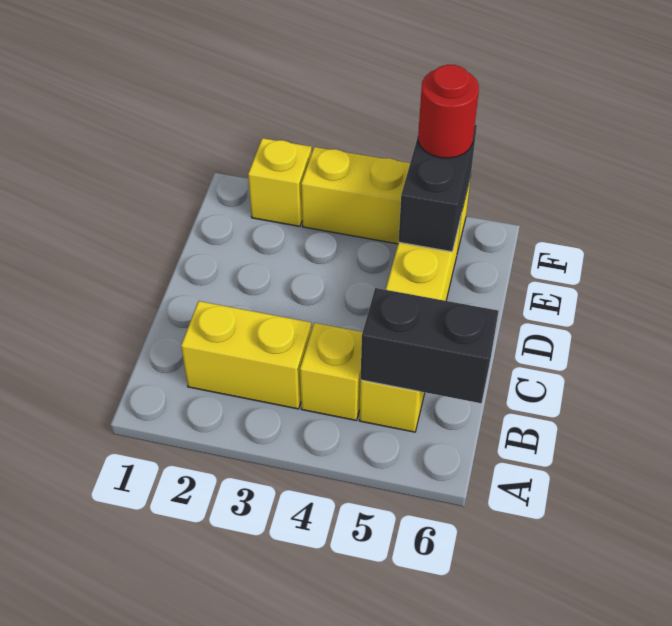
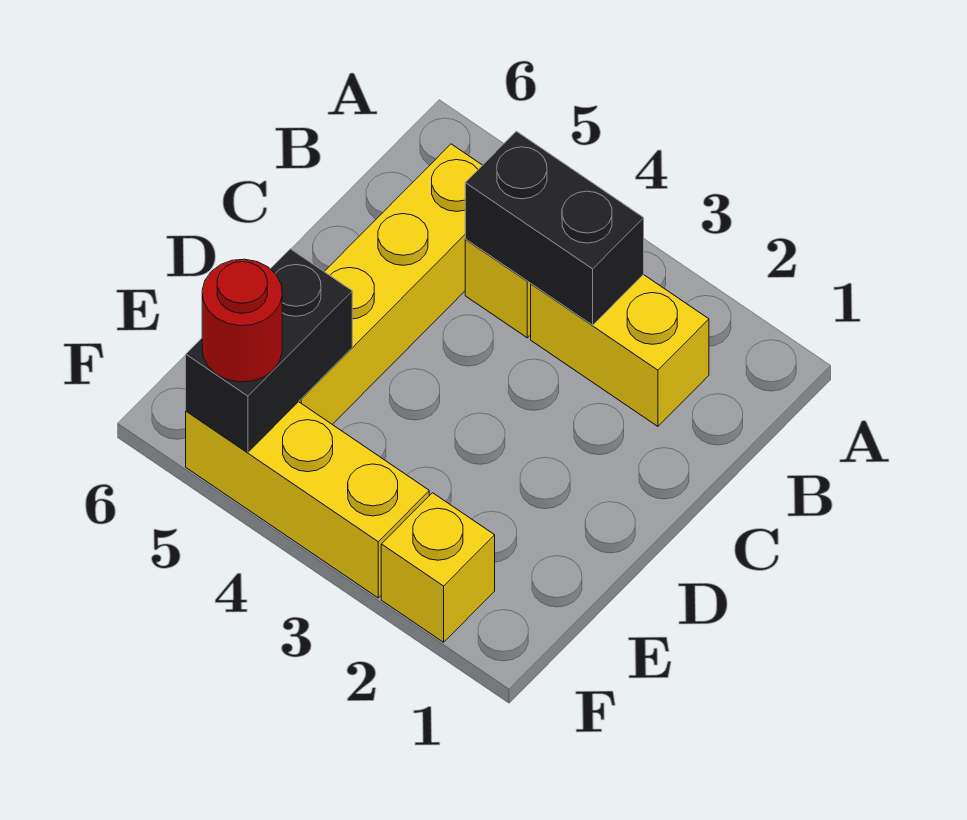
black 1x2 brick [361,288,498,403] -> black 1x2 brick moved to [465,131,644,325]

